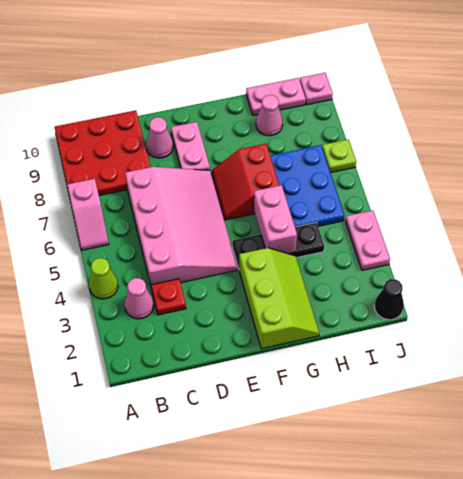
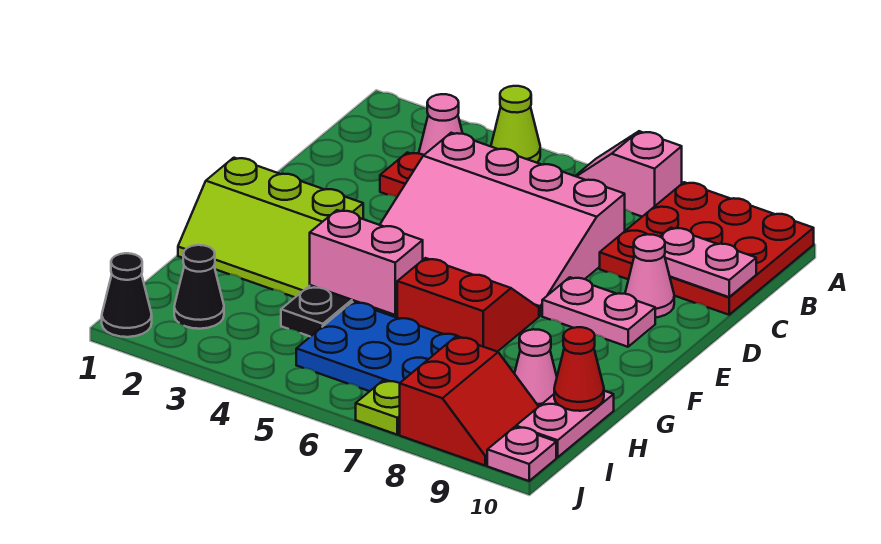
none -> red 1x1 cone [554,327,604,411]
none -> black 1x1 cone [174,245,224,329]
none -> red 2x2 slope [400,337,539,465]
pink 1x2 plate [346,211,390,270] -> pink 1x2 plate moved to [660,228,756,297]

